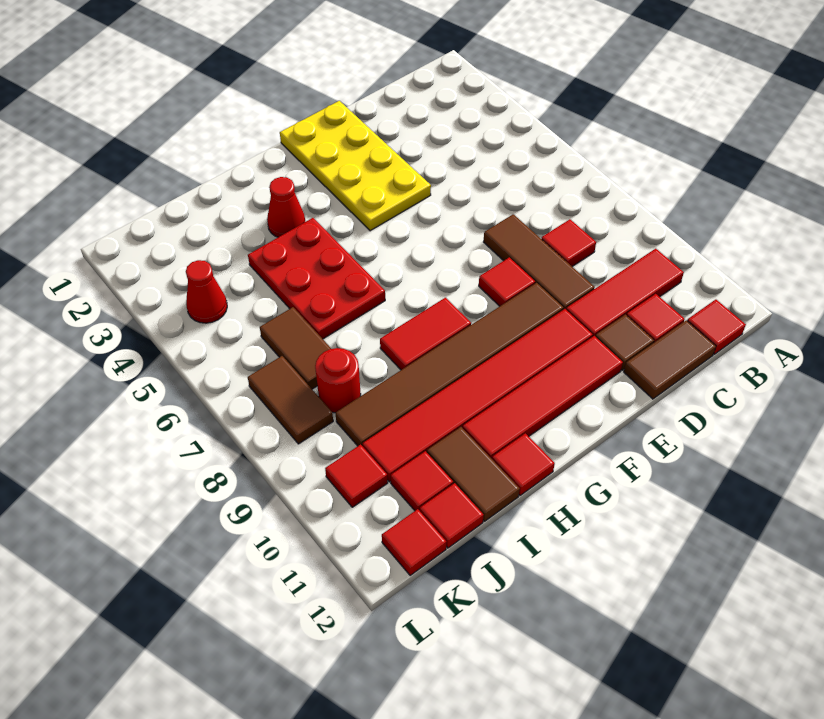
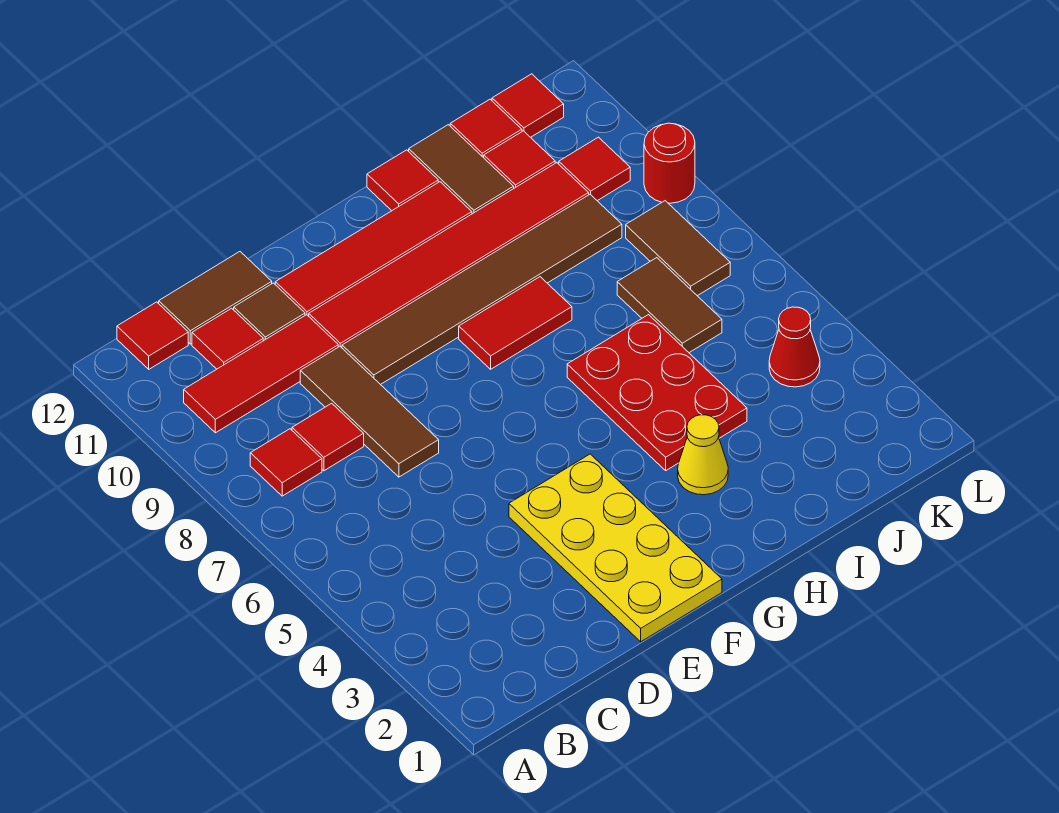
red 1x1 tile [479,257,535,306] -> red 1x1 tile moved to [250,429,322,496]
red 1x1 cone [267,177,305,237] -> yellow 1x1 cone [678,415,728,495]
red 1x1 round brick [315,348,361,413] -> red 1x1 round brick moved to [644,123,695,203]

